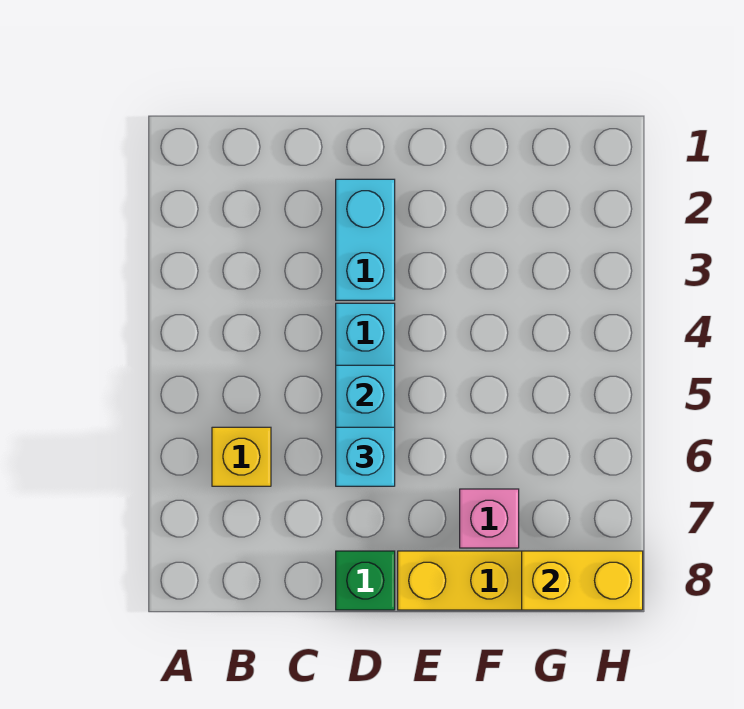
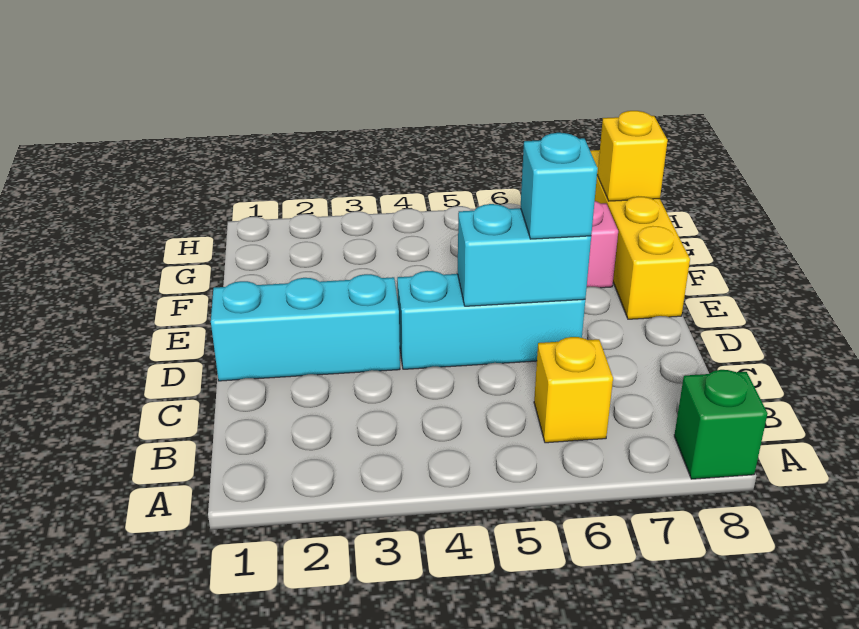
cyan 1x2 brick [336,179,395,300] -> cyan 1x3 brick [211,274,400,381]
green 1x1 brick [336,551,395,610] -> green 1x1 brick moved to [674,370,768,479]
yellow 1x2 brick [522,551,643,610] -> yellow 1x1 brick [597,111,668,201]

